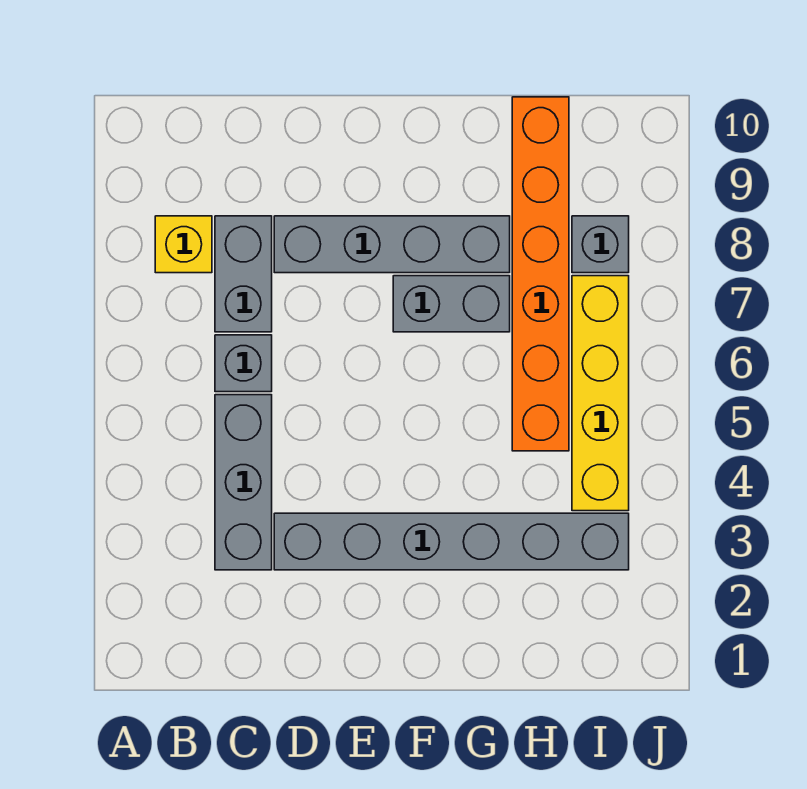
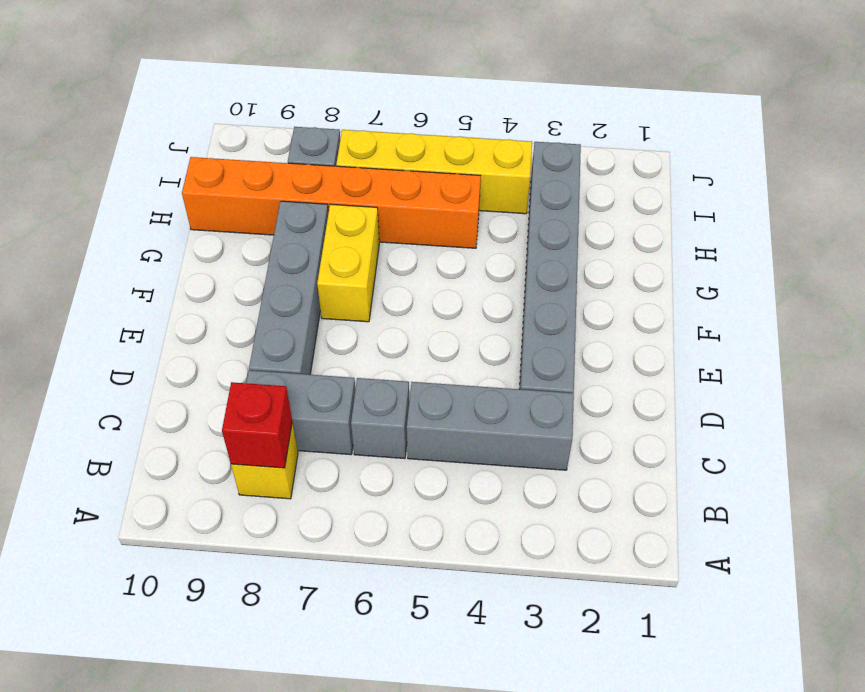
none -> red 1x1 brick [222,382,292,468]
grey 1x2 brick [393,276,510,332] -> yellow 1x2 brick [317,204,379,322]

